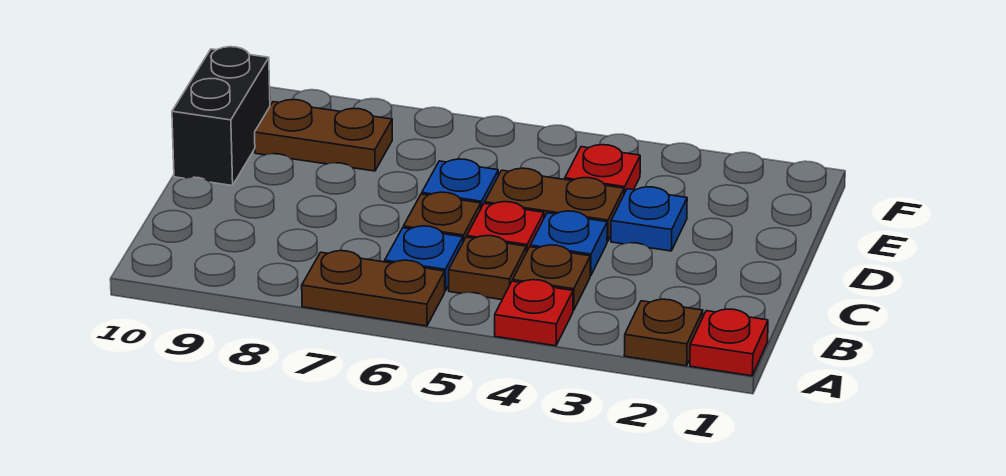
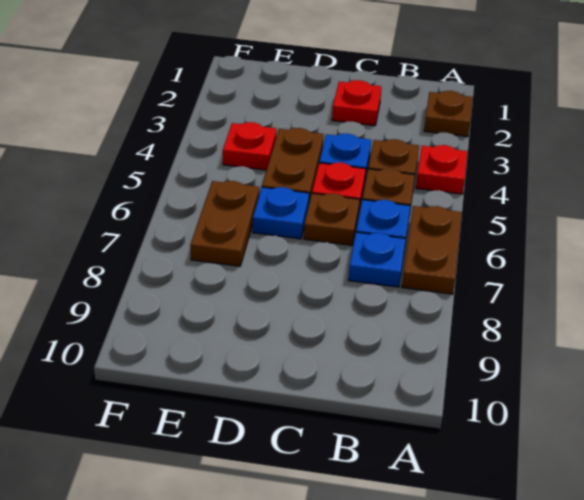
red 1x1 plate [690,309,768,376] -> red 1x1 plate moved to [332,80,382,126]
blue 1x1 plate [611,187,687,251] -> blue 1x1 plate moved to [348,232,406,287]
black 1x2 brick [172,47,270,186] -> none
brown 1x2 plate [255,100,392,171] -> brown 1x2 plate moved to [190,181,259,266]

